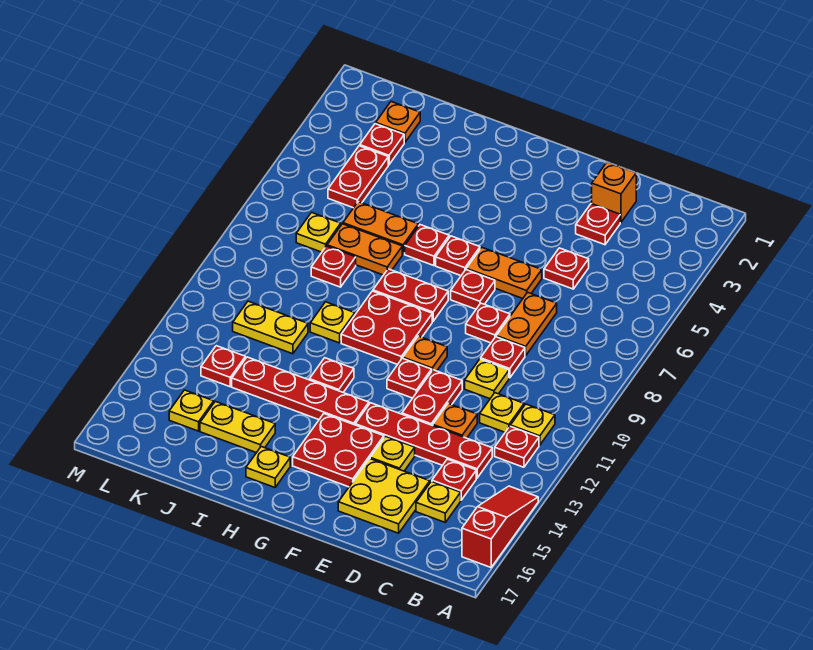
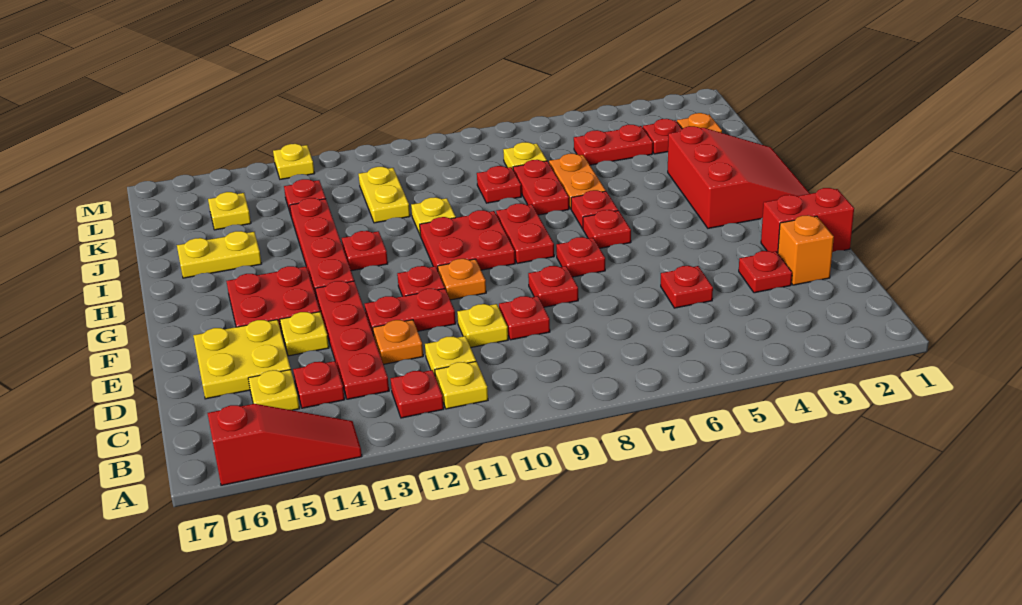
orange 1x2 plate [496,292,557,356] -> none
none -> red 1x2 brick [761,188,854,253]
orange 1x2 plate [466,247,542,298] -> none
none -> red 3x3 slope [668,126,810,228]
yellow 1x1 plate [246,447,290,487] -> yellow 1x1 plate moved to [273,144,315,179]
orange 1x2 plate [327,224,402,275] -> red 1x2 plate [513,160,569,215]
yellow 1x2 plate [200,401,275,453] -> yellow 1x2 plate turned to [177,231,262,278]

